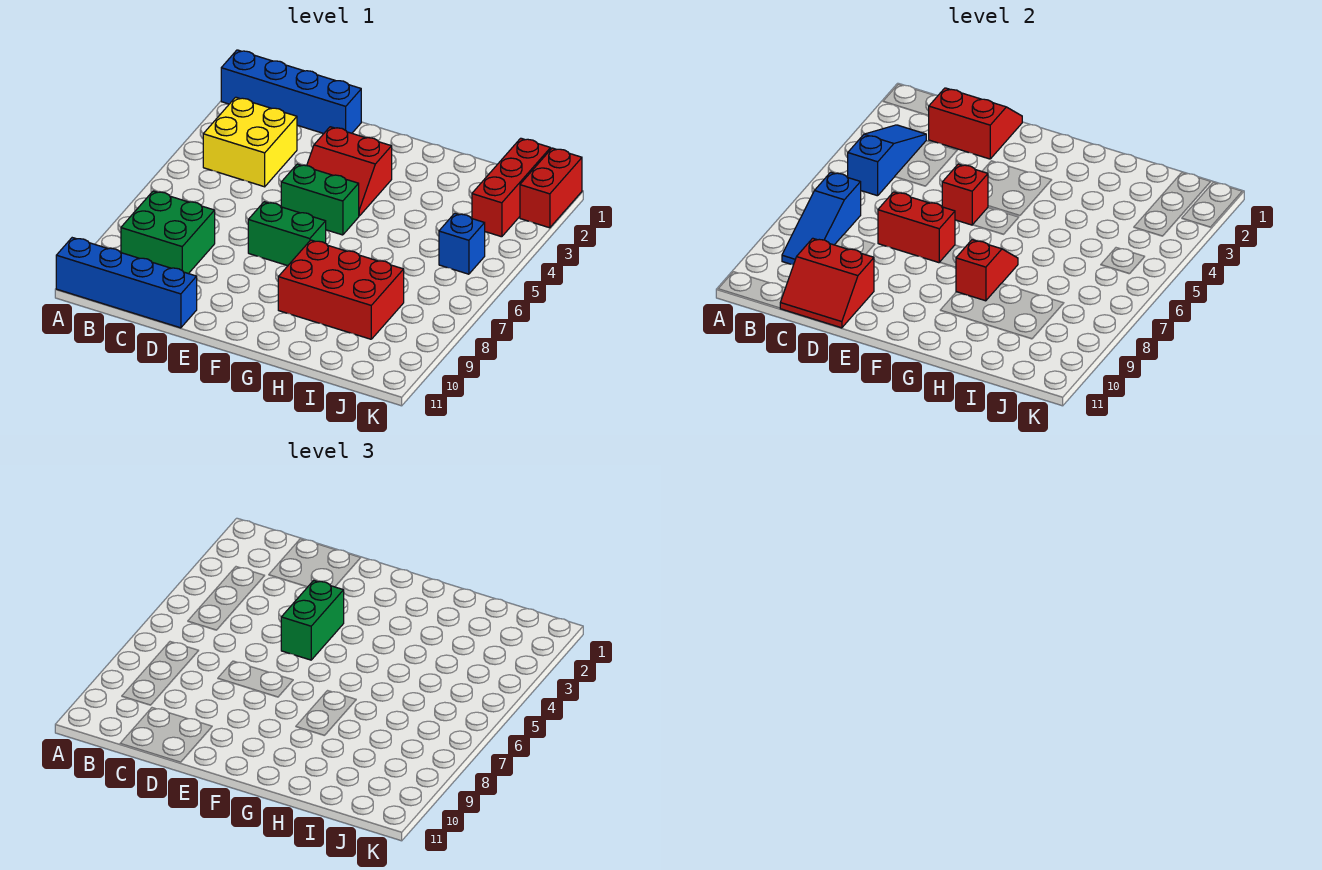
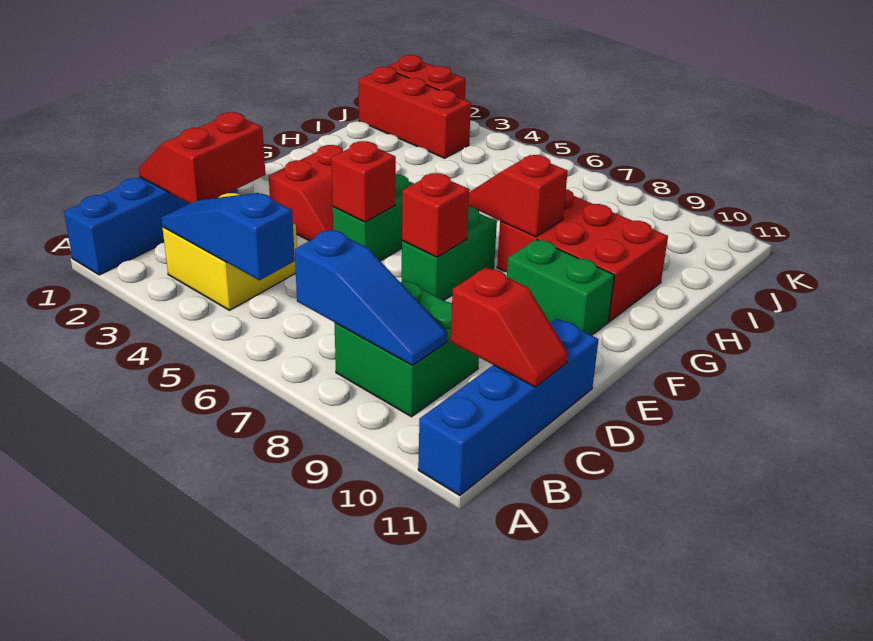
red 2x2 slope [780,238,874,328] -> red 1x2 slope [451,267,568,387]
red 1x2 brick [878,192,955,263] -> red 1x1 brick [402,173,469,257]
green 1x2 brick [281,580,344,660] -> green 1x2 brick moved to [507,239,614,335]
red 2x3 brick [278,240,404,339] -> red 2x3 brick turned to [497,189,668,322]
blue 1x1 brick [439,213,485,274] -> none

